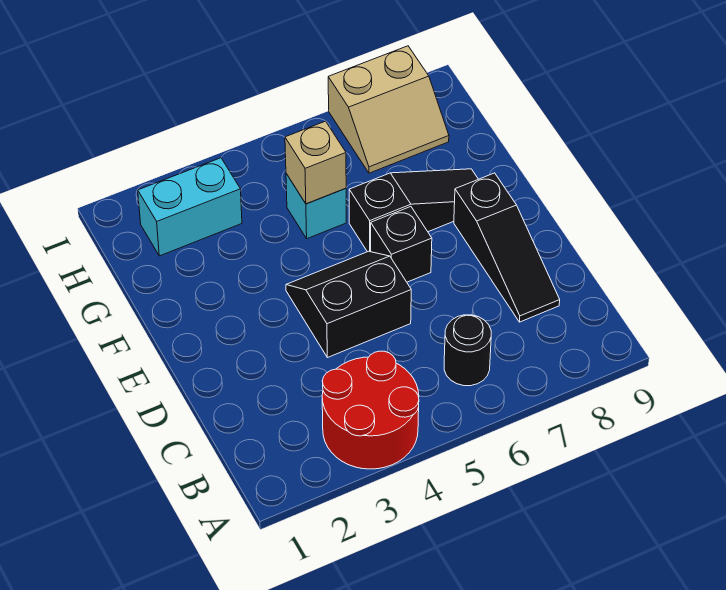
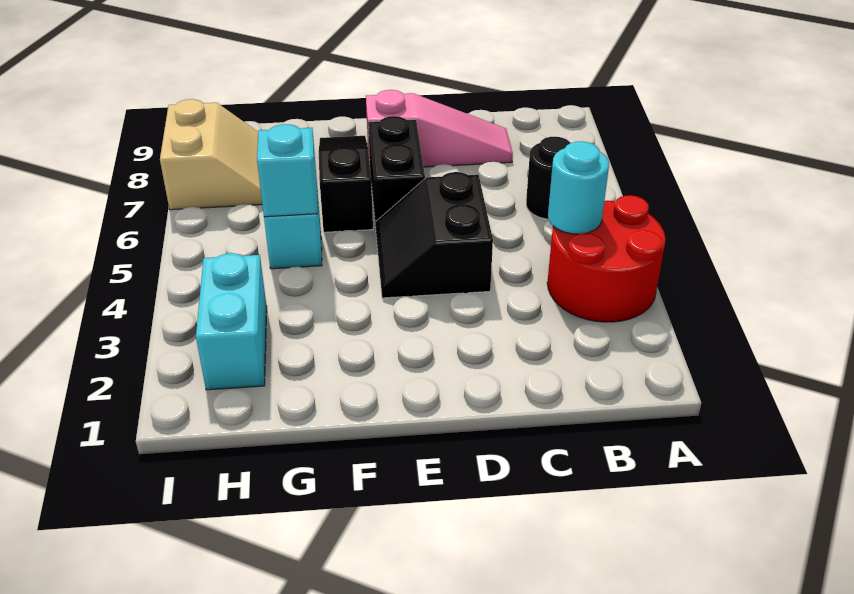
none -> cyan 1x1 round brick [548,141,609,234]
black 1x3 slope [454,173,560,322] -> pink 1x3 slope [366,90,513,167]
black 1x1 brick [371,207,432,282] -> black 1x2 brick [368,116,425,227]
tan 1x1 brick [285,121,346,204] -> cyan 1x1 brick [257,124,318,217]

